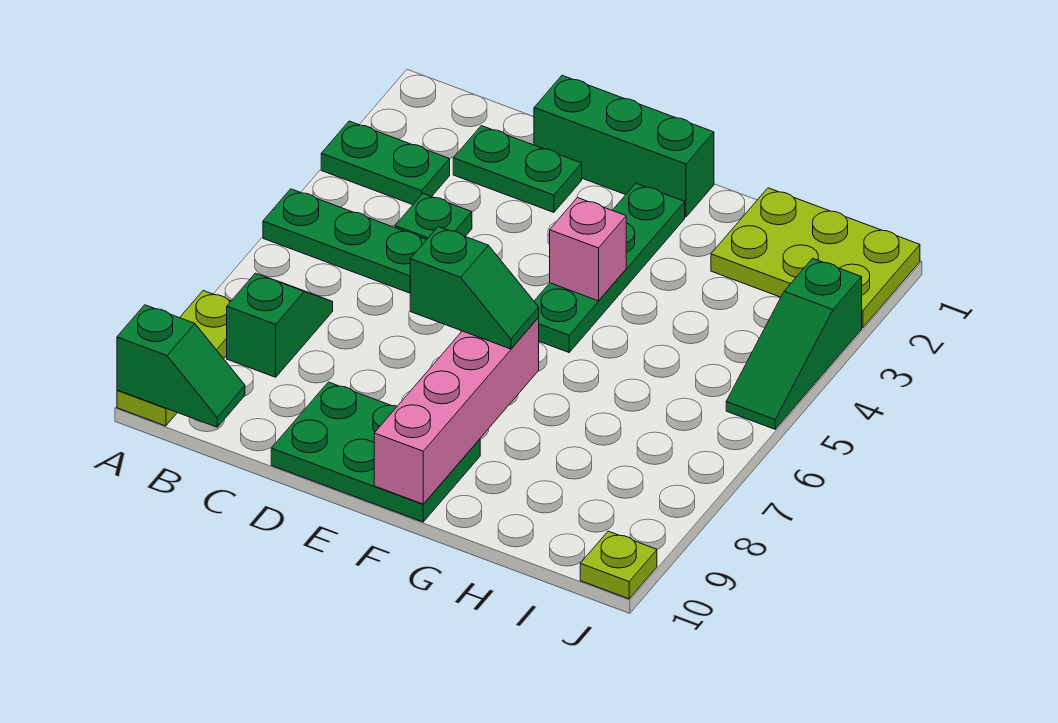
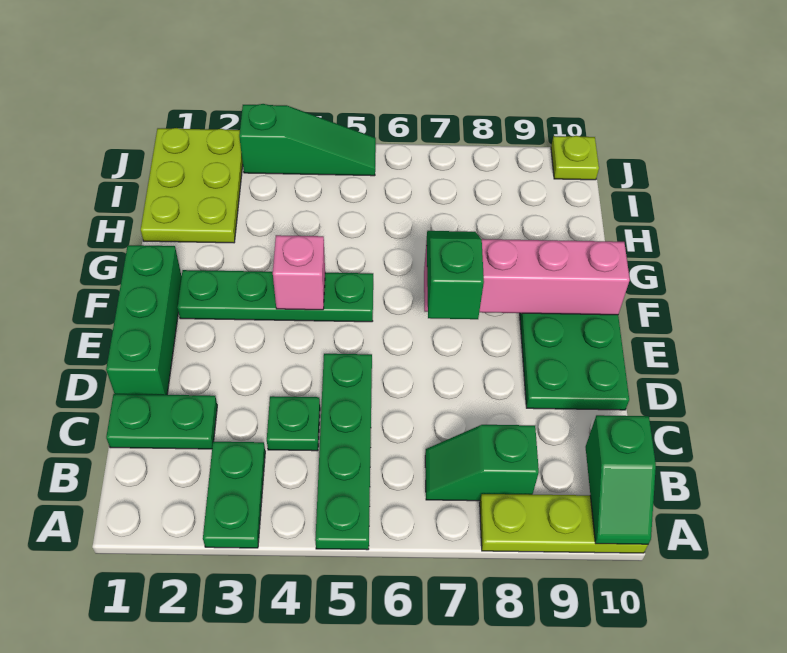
green 1x2 slope [117,305,245,427] -> green 1x2 slope turned to [586,415,656,544]
green 1x2 plate [453,126,582,212] -> green 1x2 plate turned to [106,394,217,449]

